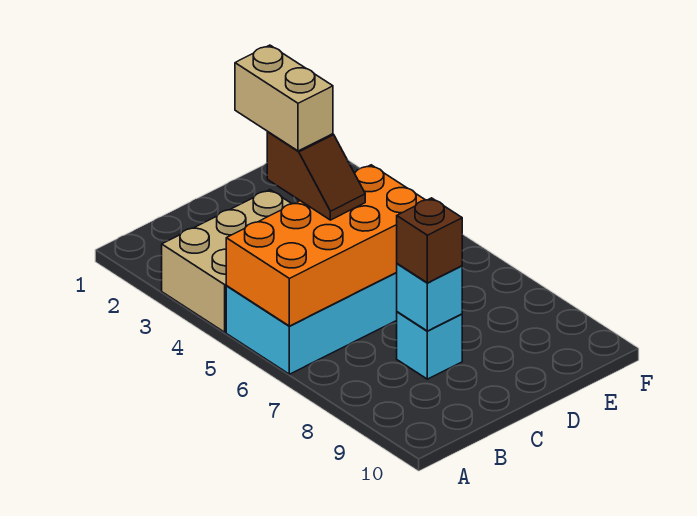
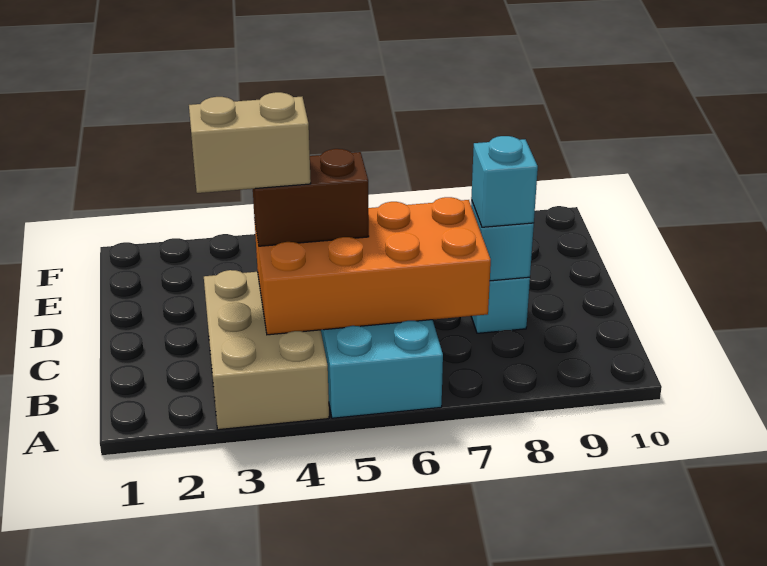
orange 2x4 brick [226,165,425,326] -> orange 2x4 brick turned to [255,197,491,335]
brown 1x2 slope [267,132,365,220] -> brown 1x2 brick [253,149,369,246]
brown 1x1 brick [397,198,462,283] -> cyan 1x1 brick [471,136,538,227]

